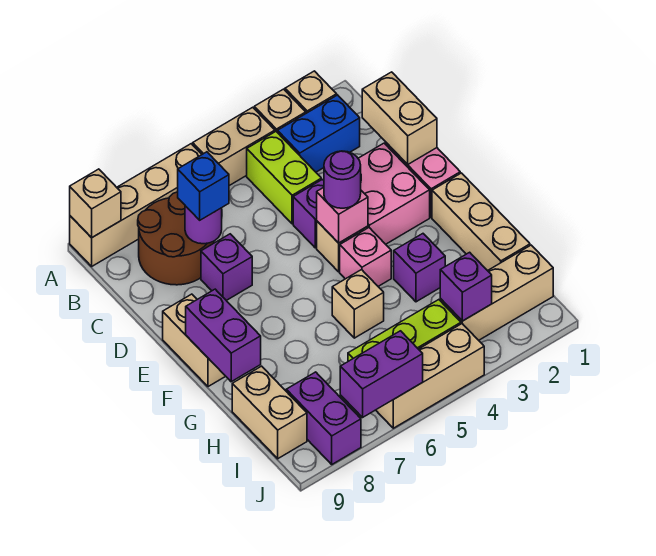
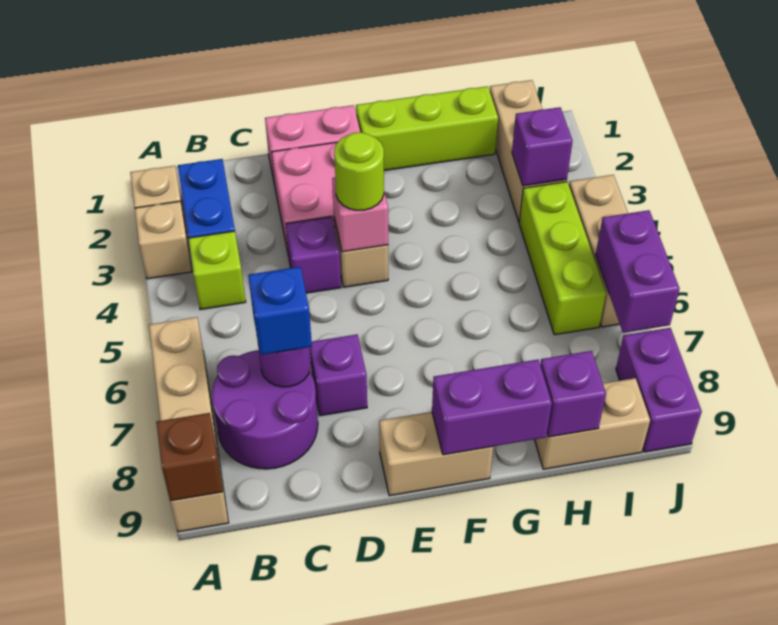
tan 1x2 brick [193,107,275,186] -> none
tan 1x1 brick [70,169,121,238] -> brown 1x1 brick [156,413,223,501]
lime 1x2 brick [247,132,321,224] -> lime 1x1 brick [188,231,246,310]
brown 2x2 round brick [138,192,214,285] -> purple 2x2 round brick [212,350,318,469]
tan 1x2 brick [362,72,437,164] -> none
purple 1x1 round brick [324,151,361,208] -> lime 1x1 round brick [334,132,384,210]
tan 1x3 brick [432,173,530,271] -> lime 1x3 brick [356,86,498,171]
pink 1x1 brick [340,228,391,286] -> none
purple 1x1 brick [394,234,445,302] -> purple 1x1 brick moved to [540,351,606,437]
tan 1x1 brick [332,270,384,338] -> none
purple 1x2 brick [286,372,361,464] -> purple 1x2 brick turned to [616,328,702,452]

